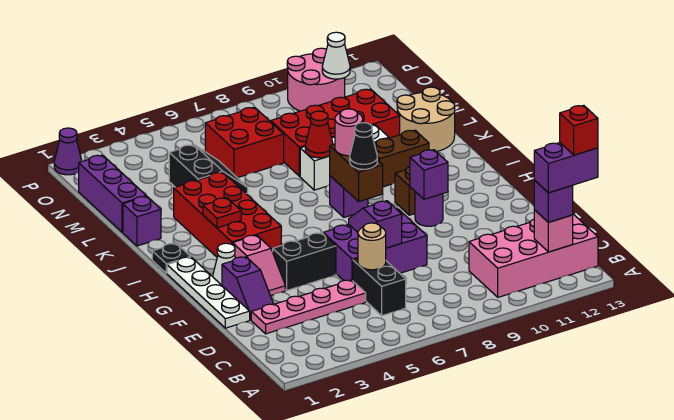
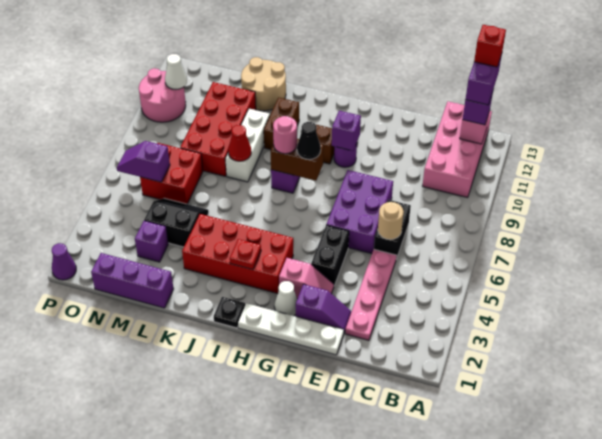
black 1x2 brick [353,258,406,316] -> black 1x2 brick turned to [374,200,411,259]
purple 1x2 slope [349,201,402,248] -> purple 1x2 slope moved to [117,141,170,182]
purple 1x1 brick [123,196,161,246] -> purple 1x1 brick moved to [135,221,168,262]

